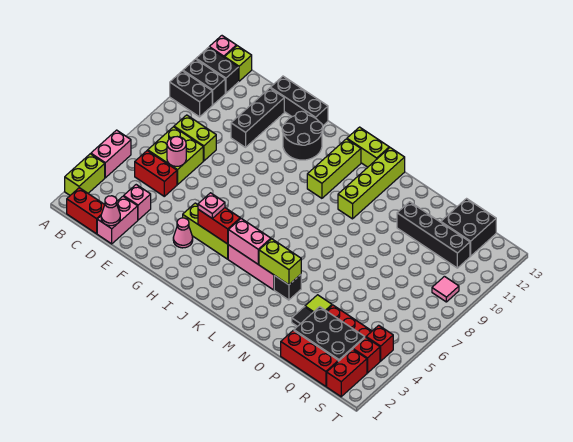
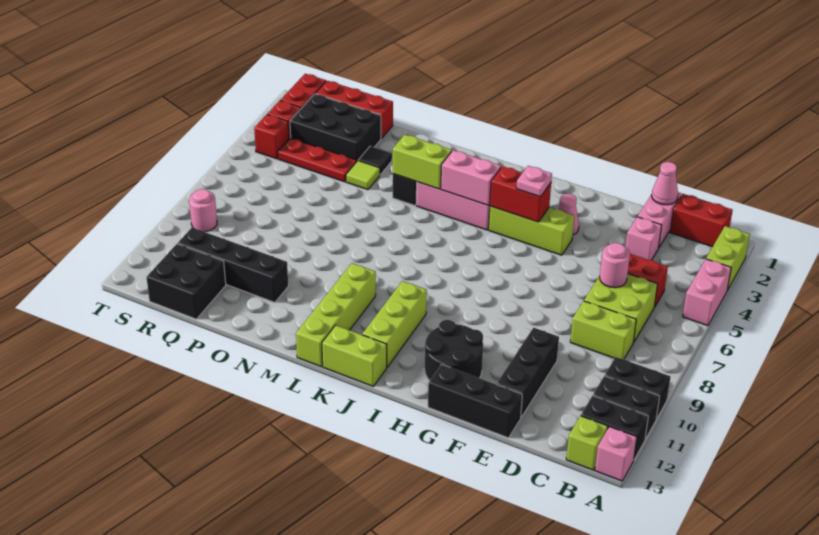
pink 1x1 tile [432,276,459,302] -> pink 1x1 round brick [189,189,217,232]

